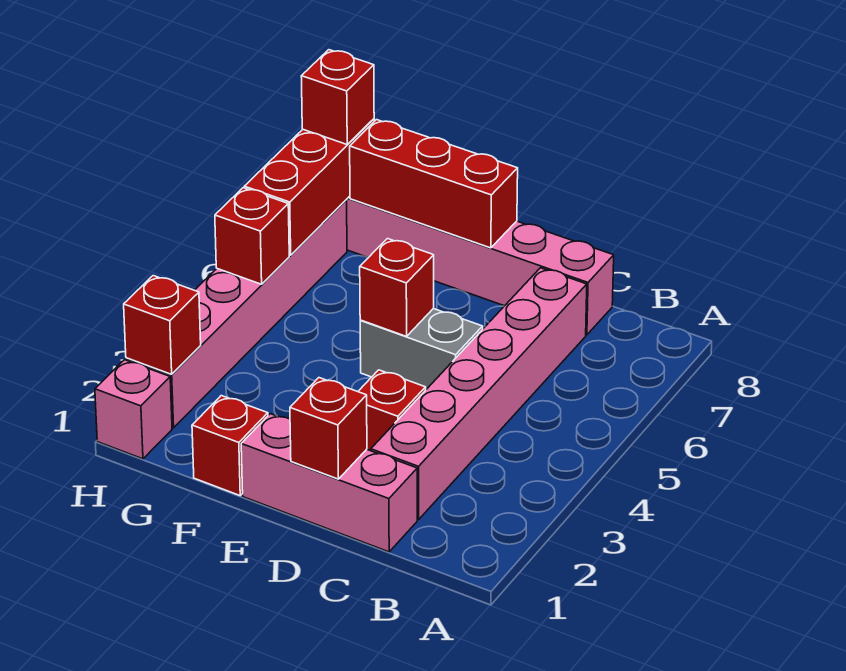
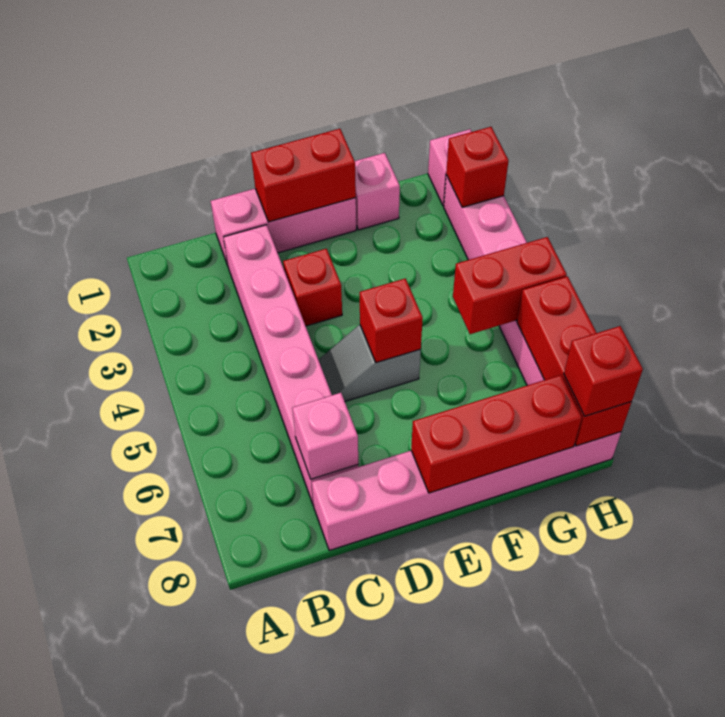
none -> pink 1x1 brick [292,393,358,479]
red 1x1 brick [290,378,367,479] -> red 1x2 brick [251,129,356,222]
grey 1x2 brick [360,309,483,389] -> grey 1x2 slope [319,325,421,401]
red 1x1 brick [192,396,268,495] -> pink 1x1 brick [355,153,400,230]
red 1x1 brick [215,188,289,284] -> red 1x2 brick [453,237,567,334]

